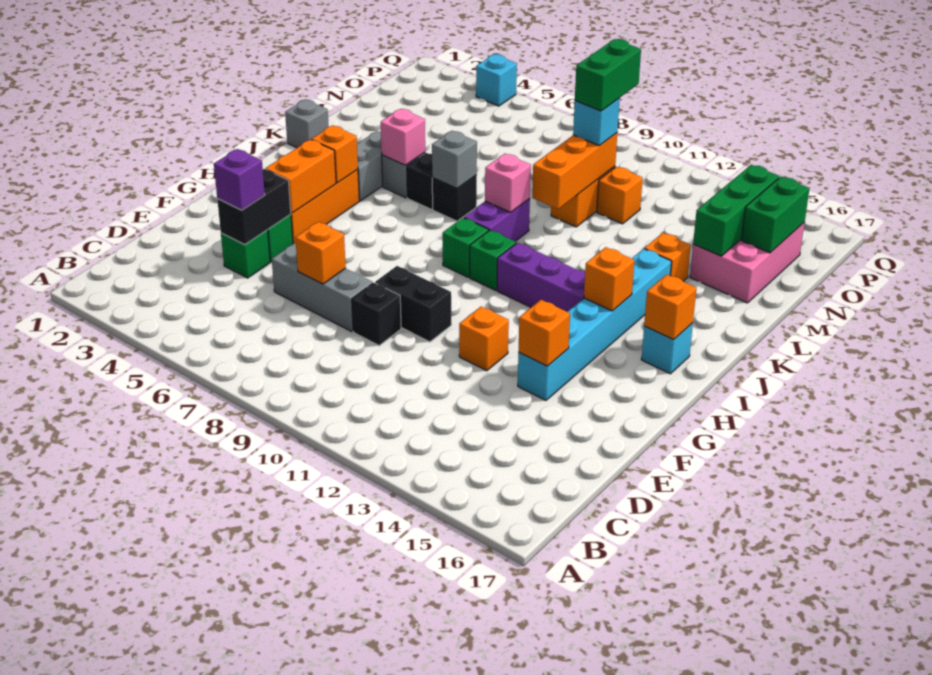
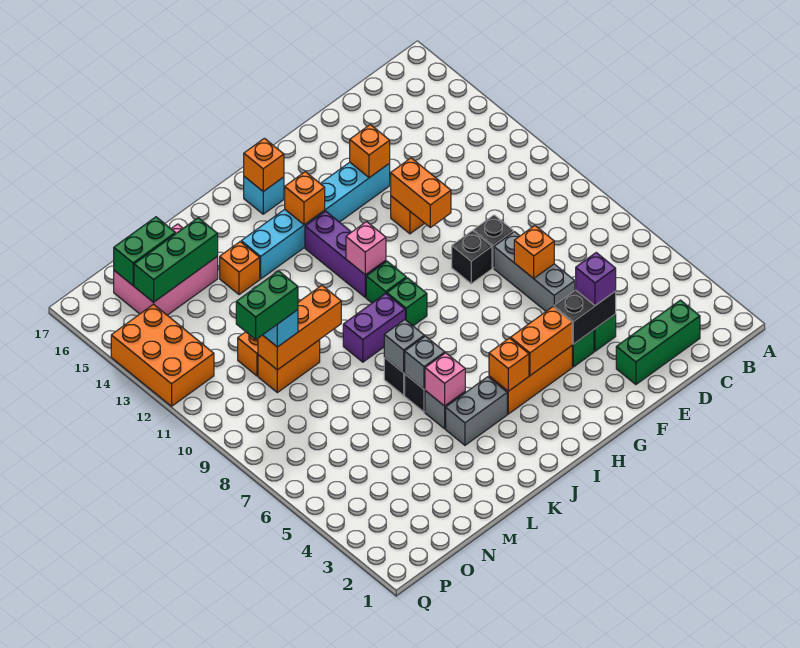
none -> green 1x3 brick [616,300,700,385]
black 1x2 brick [375,266,451,342] -> black 1x1 brick [452,231,492,284]
none -> orange 1x2 brick [391,158,451,227]
grey 1x1 brick [285,99,329,148] -> grey 1x1 brick moved to [405,336,445,389]
pink 1x1 brick [485,154,531,212] -> pink 1x1 brick moved to [346,222,386,275]
none -> orange 2x3 brick [111,304,214,406]
cyan 1x1 brick [476,54,517,106] -> none

